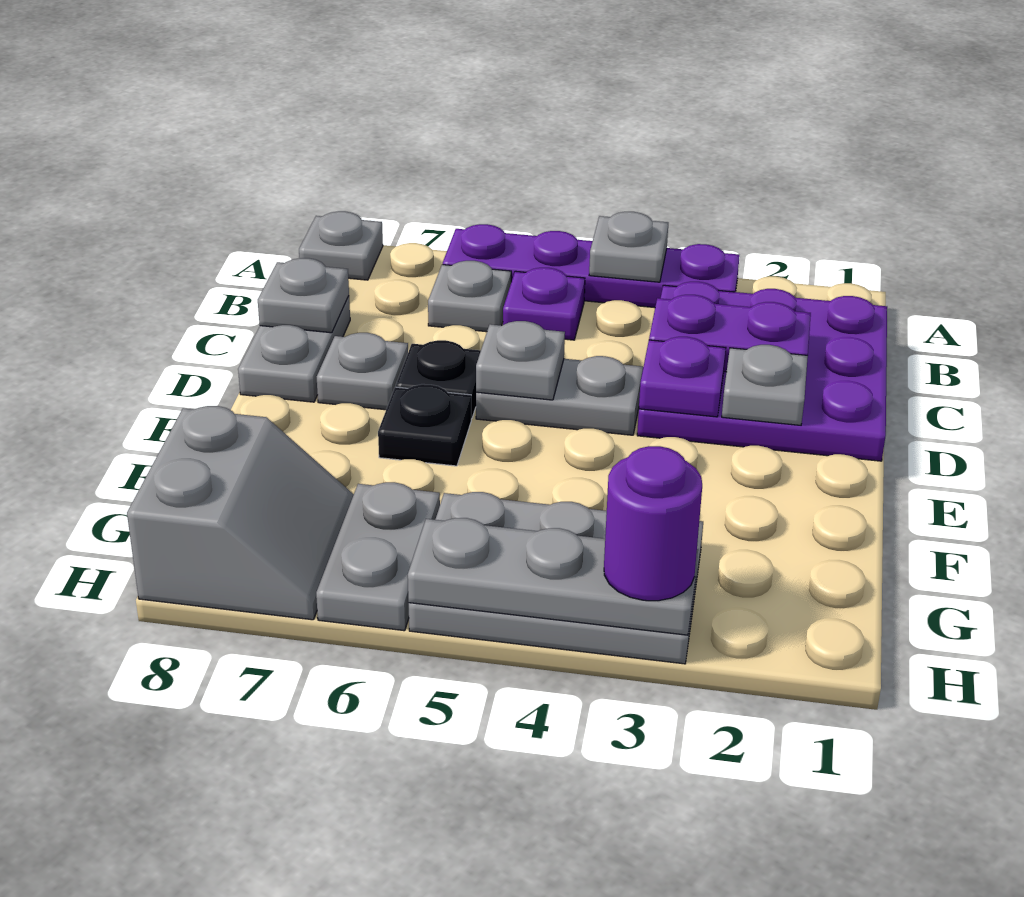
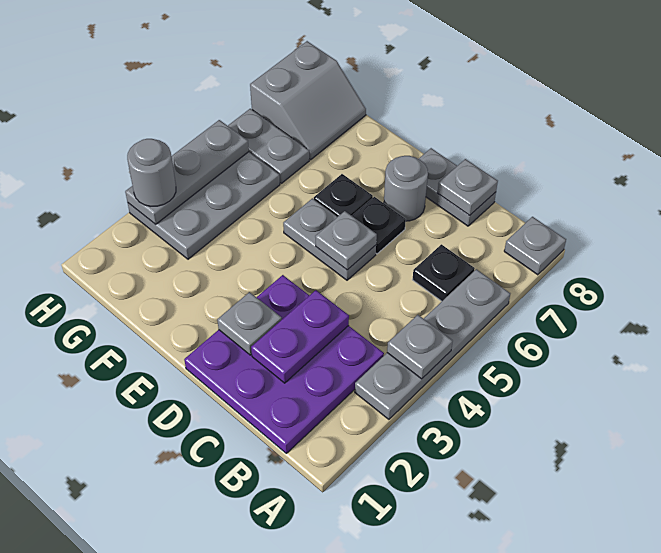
purple 1x4 plate [443,224,740,308] -> grey 1x4 plate [355,269,510,419]
purple 1x1 plate [503,268,585,340] -> none
grey 1x1 plate [428,261,511,332] -> black 1x1 plate [413,244,475,301]
purple 1x1 plate [639,337,726,417] -> none
grey 1x2 plate [476,356,643,435] -> grey 1x2 plate turned to [283,198,376,280]
grey 1x1 plate [317,333,408,410] -> grey 1x1 round brick [384,156,428,221]
grey 2x2 slope [127,406,354,620] -> grey 2x2 slope turned to [250,41,366,160]
purple 1x1 round brick [604,446,702,601] -> grey 1x1 round brick [127,139,176,206]

